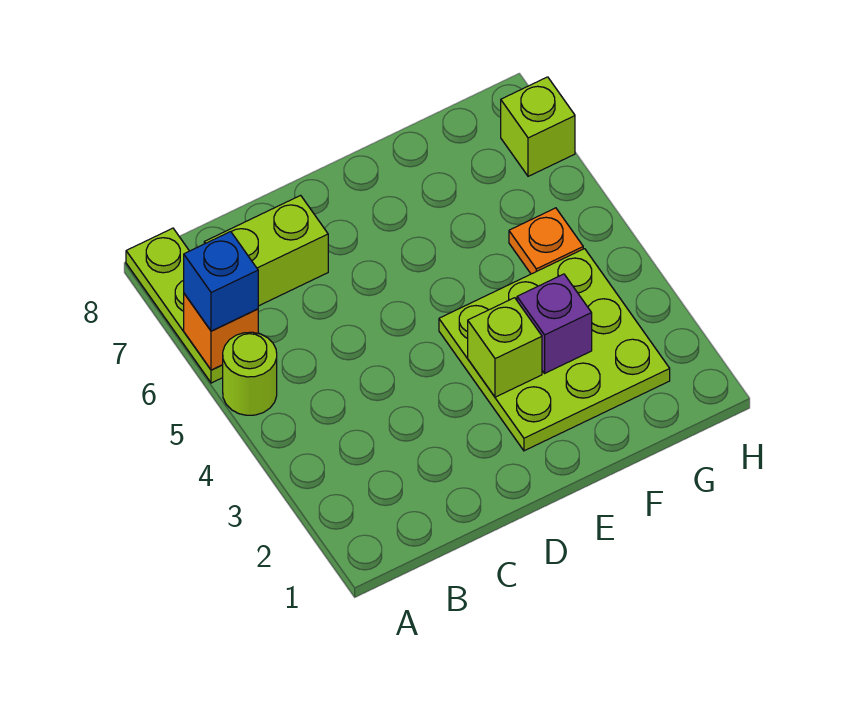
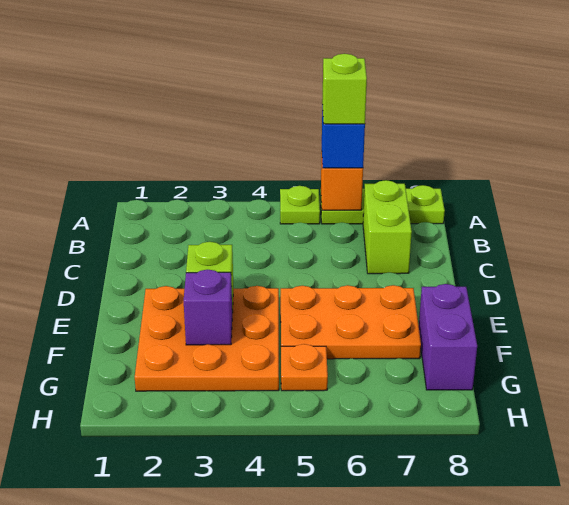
lime 1x1 round brick [223,332,277,415] -> lime 1x1 plate [280,186,320,224]
lime 3x3 plate [439,249,670,451] -> orange 3x3 plate [135,286,279,391]
none -> orange 2x3 plate [281,285,421,359]
none -> purple 1x2 brick [419,284,477,390]
lime 1x1 brick [501,77,575,176] -> lime 1x1 brick moved to [322,54,367,124]

